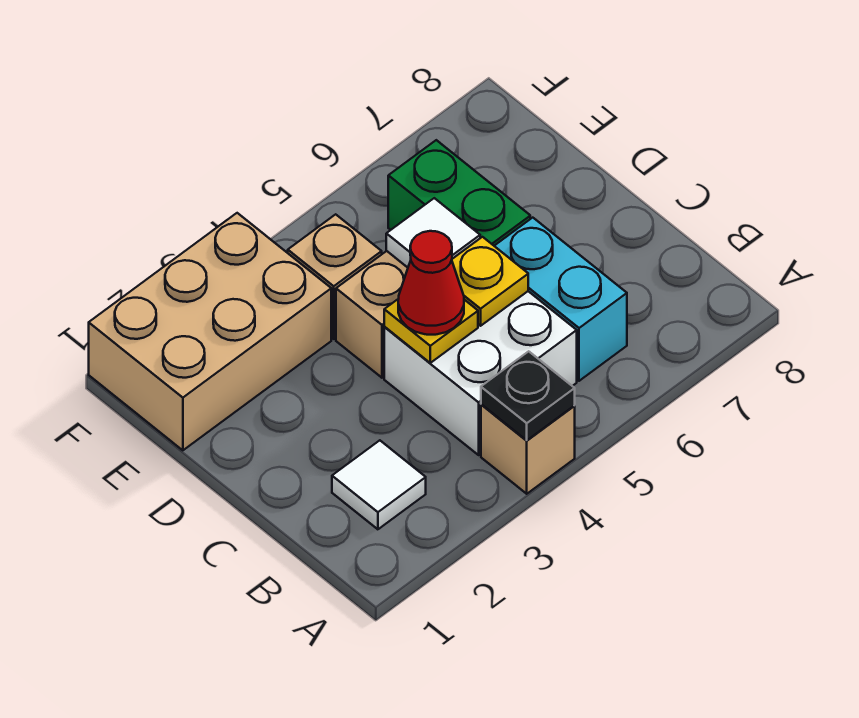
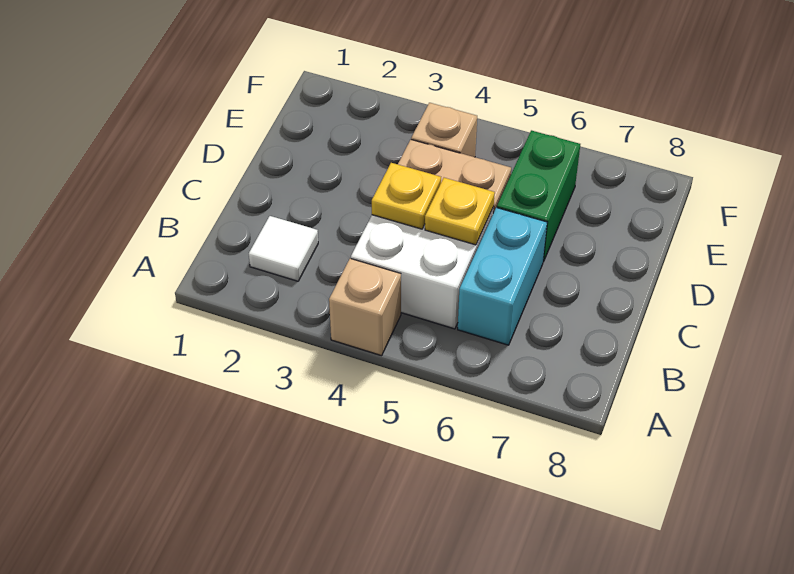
black 1x1 plate [481,351,575,440] -> none
red 1x1 cone [398,231,464,335] -> none
white 1x1 tile [386,198,480,268] -> none
tan 2x3 brick [89,213,331,450] -> none

